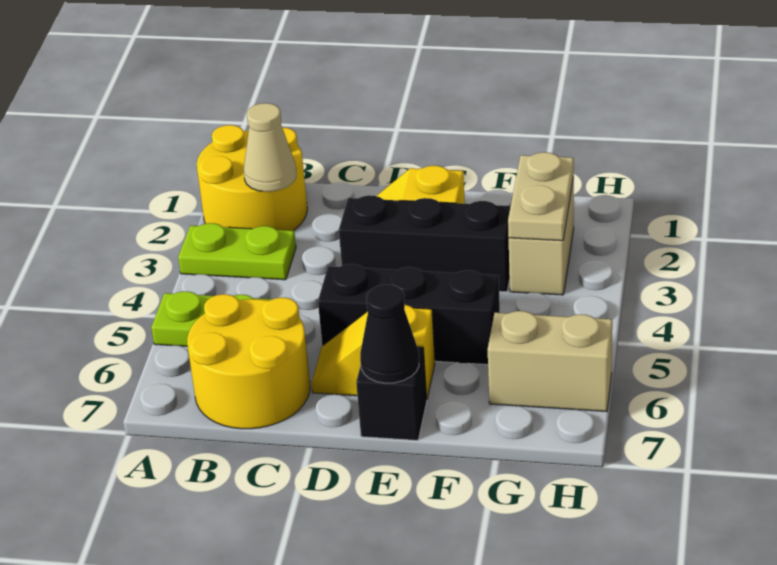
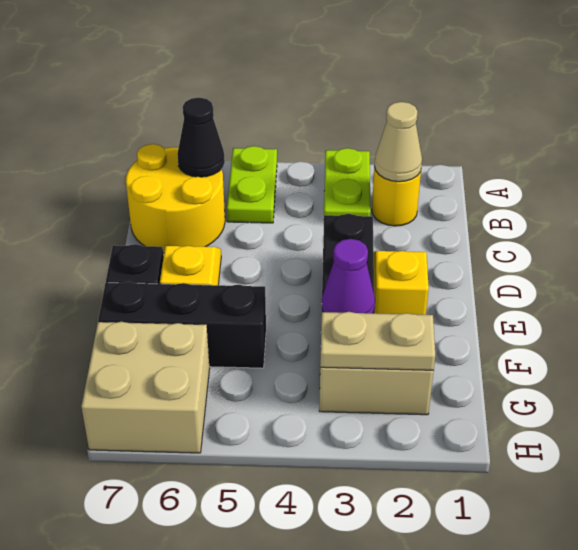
yellow 2x2 round brick [197,125,307,231] -> yellow 1x1 round brick [372,167,421,226]
black 1x3 brick [318,264,500,365] -> black 1x3 brick turned to [98,282,266,368]
black 1x1 cone [360,285,419,383] -> black 1x1 cone moved to [177,98,225,177]
none -> purple 1x1 cone [322,239,375,313]
tan 1x2 brick [488,311,612,412] -> tan 2x2 brick [81,322,210,453]

